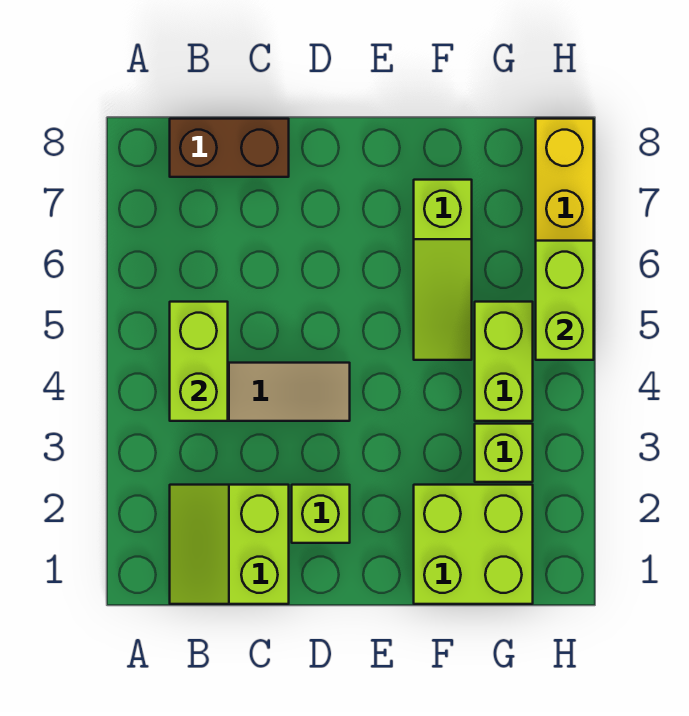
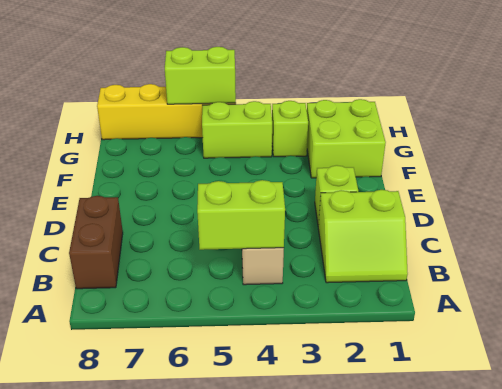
lime 1x3 slope [414,180,472,360] -> none

